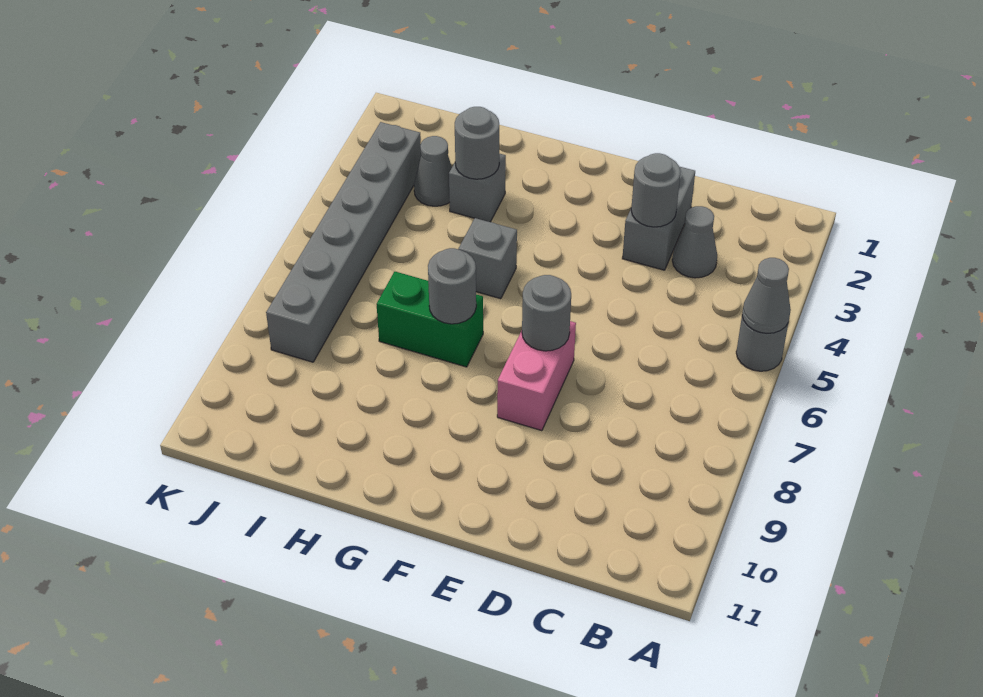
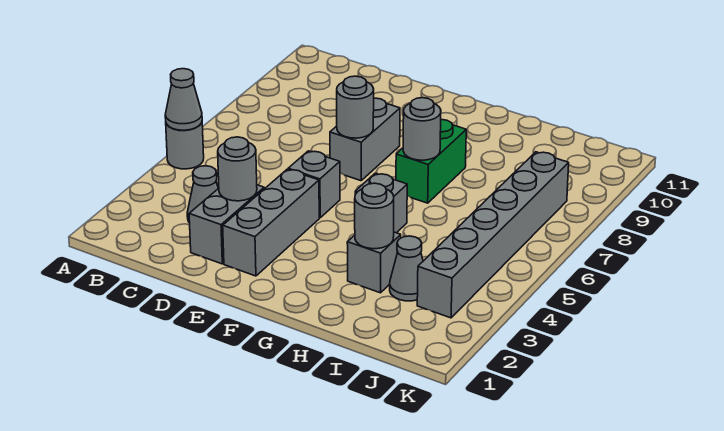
none -> grey 1x3 brick [223,169,319,276]
none -> grey 1x1 brick [288,151,340,218]
pink 1x2 brick [497,321,576,431] -> grey 1x2 brick [330,98,400,181]
green 1x2 brick [377,272,483,367] -> green 1x2 brick turned to [396,120,466,203]

